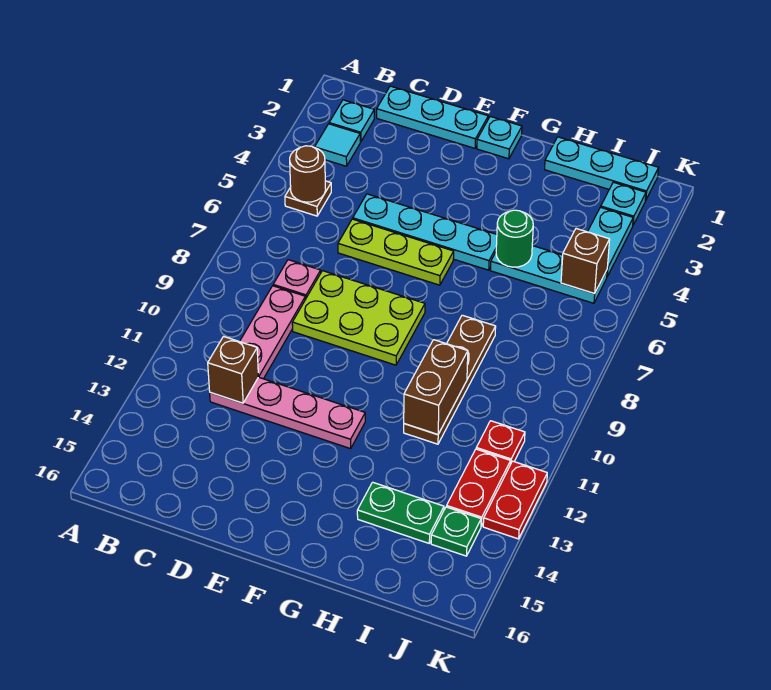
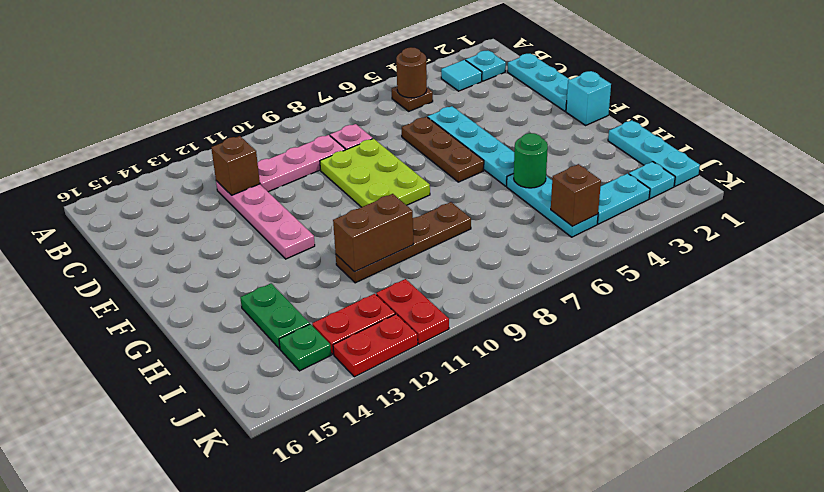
lime 1x3 plate [338,219,454,285] -> brown 1x3 plate [402,117,484,182]
cyan 1x1 plate [477,116,522,159] -> cyan 1x1 brick [566,71,611,125]
red 1x1 plate [476,421,525,464] -> red 1x2 plate [376,279,449,344]

